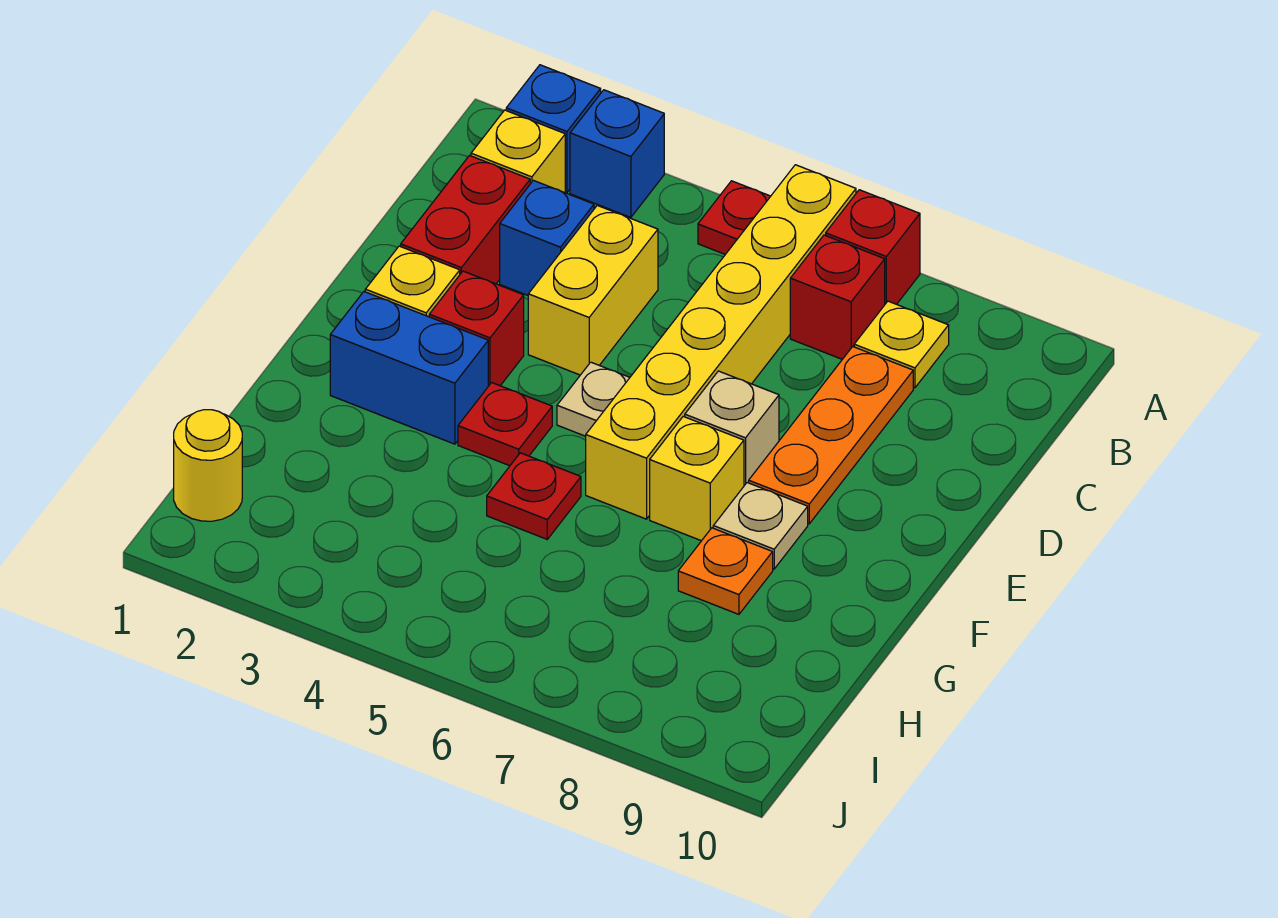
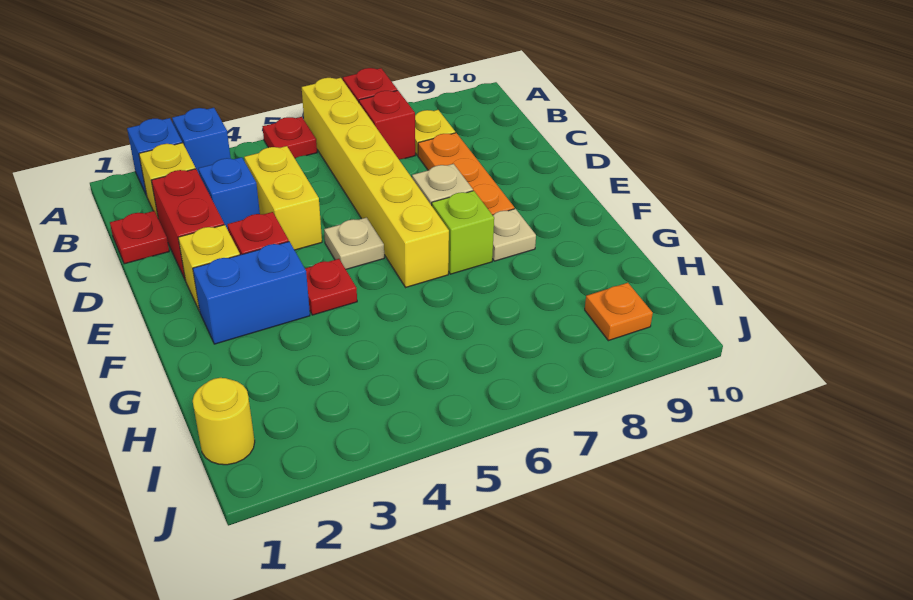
yellow 1x1 brick [650,416,744,541] -> lime 1x1 brick [432,191,494,274]
red 1x1 plate [487,453,581,539] -> red 1x1 plate moved to [110,211,169,264]
orange 1x1 plate [678,528,773,614] -> orange 1x1 plate moved to [585,283,653,341]

